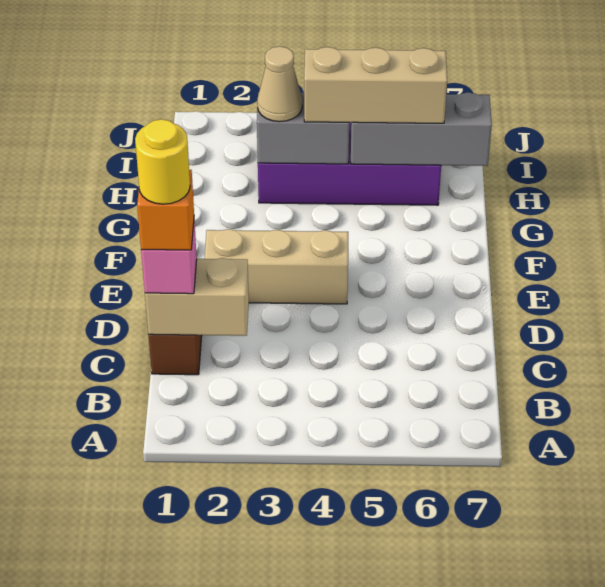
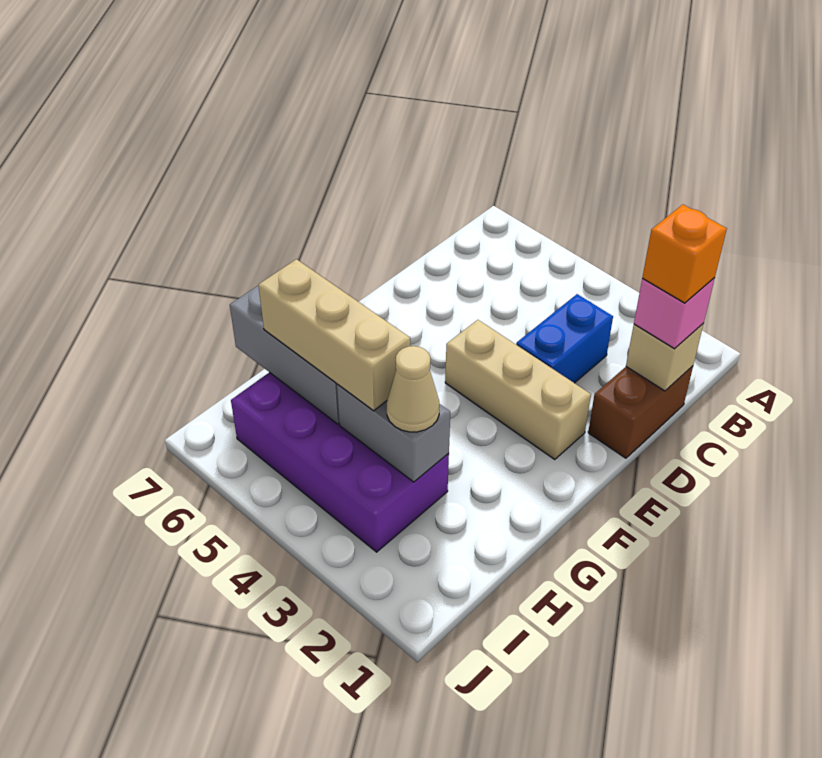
tan 1x2 brick [145,258,249,336] -> tan 1x1 brick [626,323,704,391]
yellow 1x1 round brick [135,119,190,204] -> none
none -> blue 1x2 brick [516,294,613,383]

